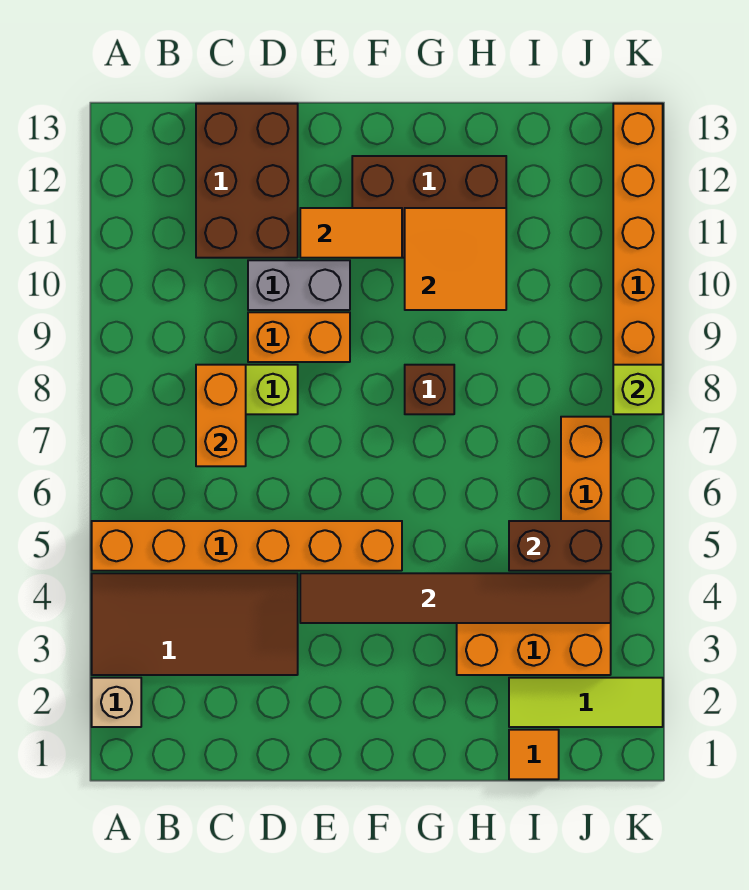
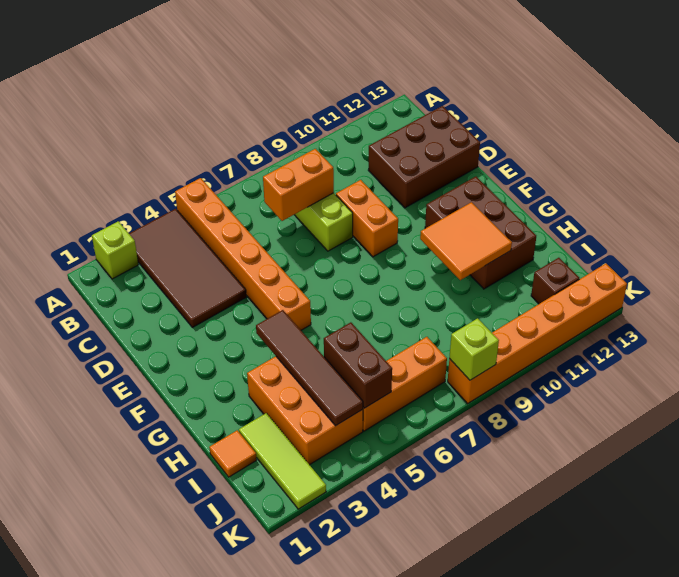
tan 1x1 brick [92,678,141,727] -> lime 1x1 brick [92,221,139,279]
grey 1x2 brick [248,260,350,310] -> none
brown 1x6 tile [300,573,611,623] -> brown 1x4 tile [256,310,363,426]
orange 1x2 tile [300,208,402,258] -> none
brown 1x1 brick [405,365,454,414] -> brown 1x1 brick moved to [531,258,579,304]

